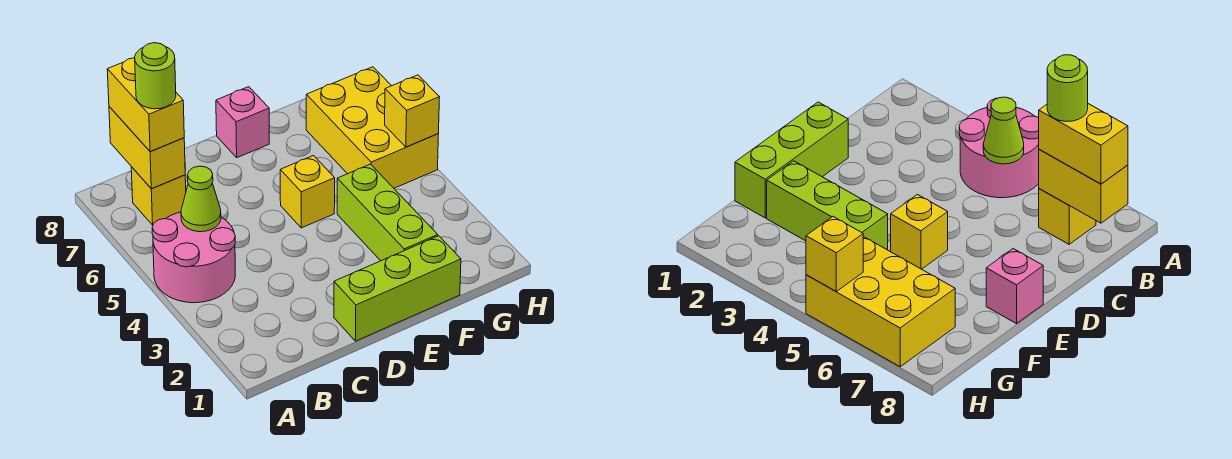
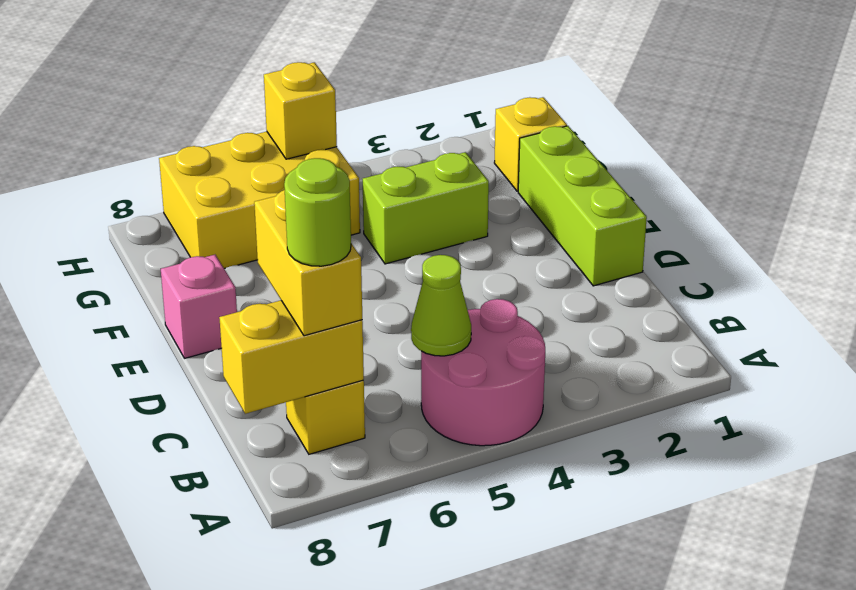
yellow 1x2 brick [107,58,184,152] -> yellow 1x2 brick turned to [254,190,362,336]
yellow 1x1 brick [280,156,335,228] -> yellow 1x1 brick moved to [494,97,567,191]
lime 1x3 brick [337,164,438,261] -> lime 1x2 brick [363,152,489,264]

